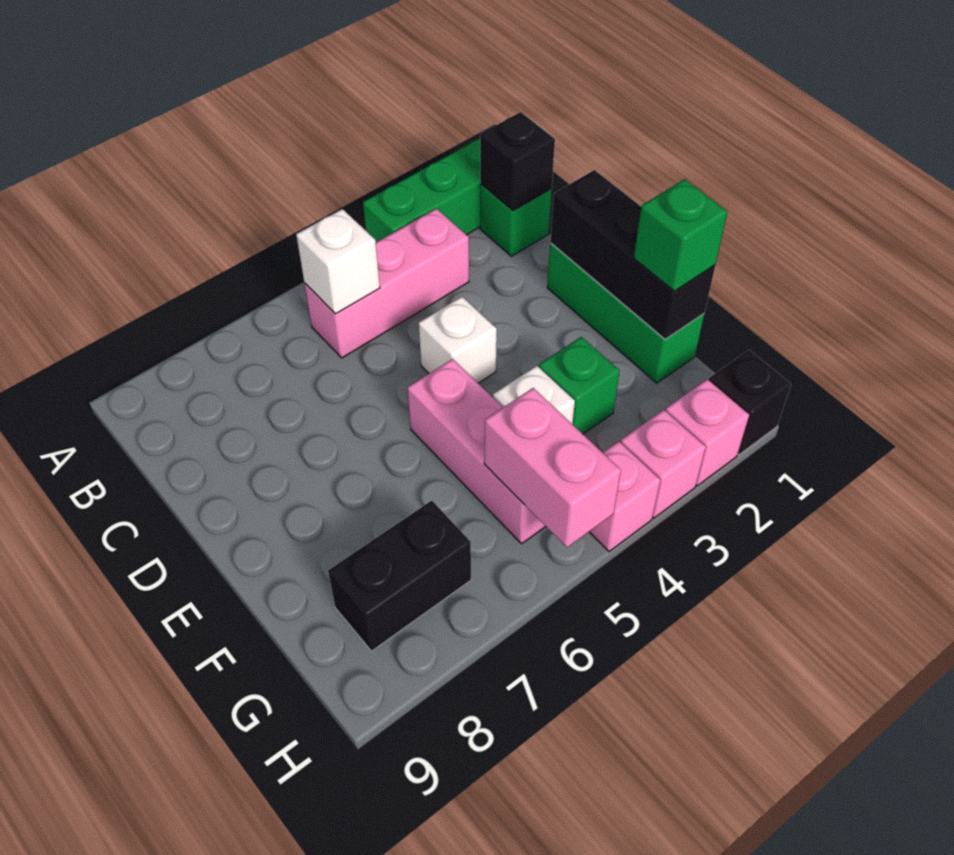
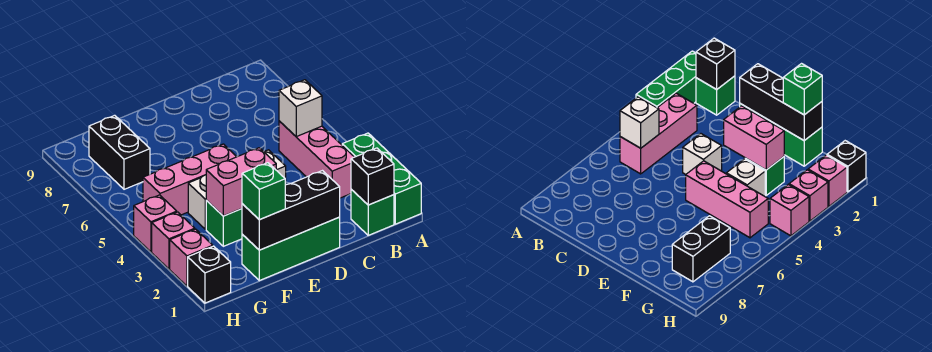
pink 1x2 brick [484,388,621,547] -> pink 1x2 brick moved to [206,148,276,216]

